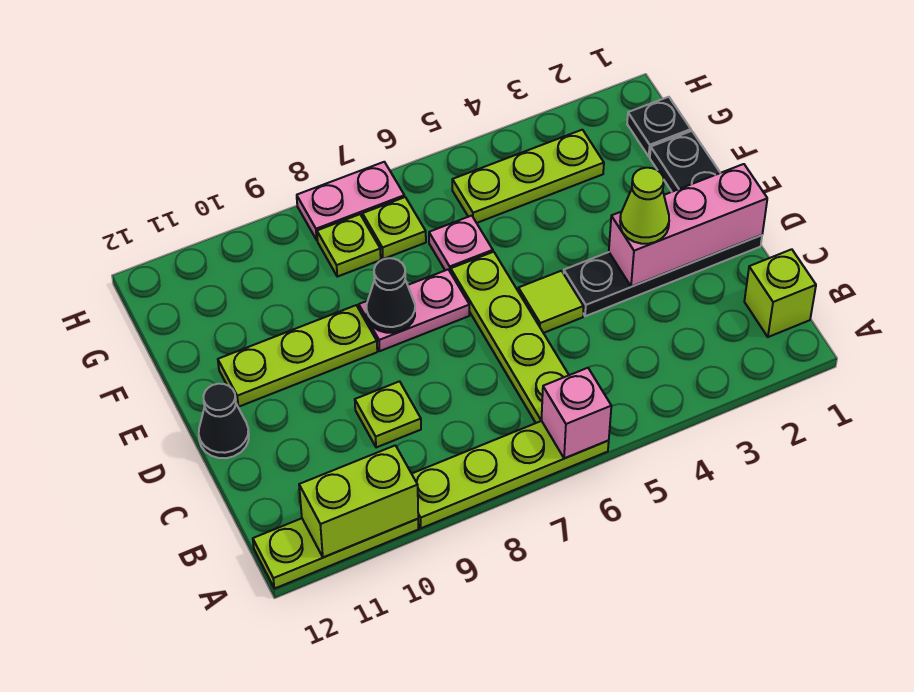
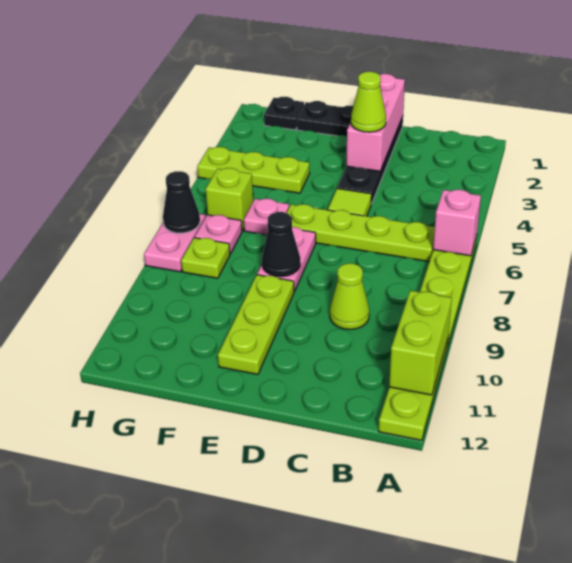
lime 1x1 brick [744,249,816,337] -> lime 1x1 brick moved to [206,168,253,231]
lime 1x1 plate [355,381,421,448] -> lime 1x1 cone [330,263,369,329]
black 1x1 cone [199,384,249,458] -> black 1x1 cone moved to [163,171,200,233]
lime 1x3 plate [452,130,604,223] -> lime 1x3 plate turned to [197,147,310,193]
lime 1x1 plate [363,197,426,259] -> pink 1x1 plate [195,215,242,254]

